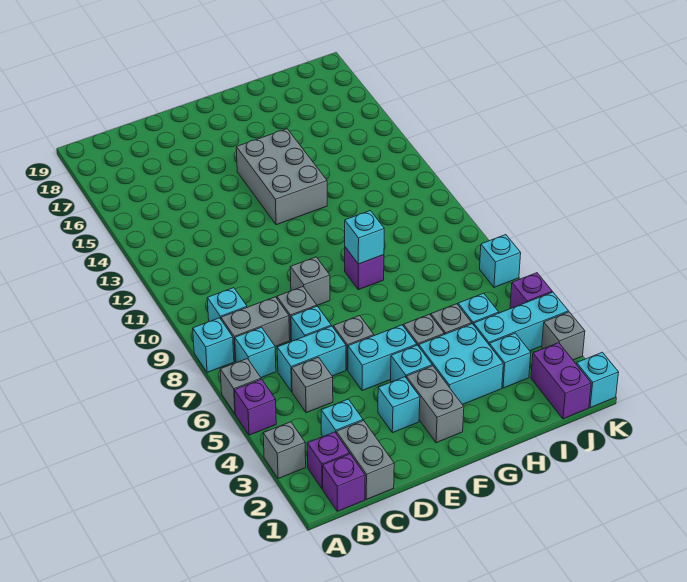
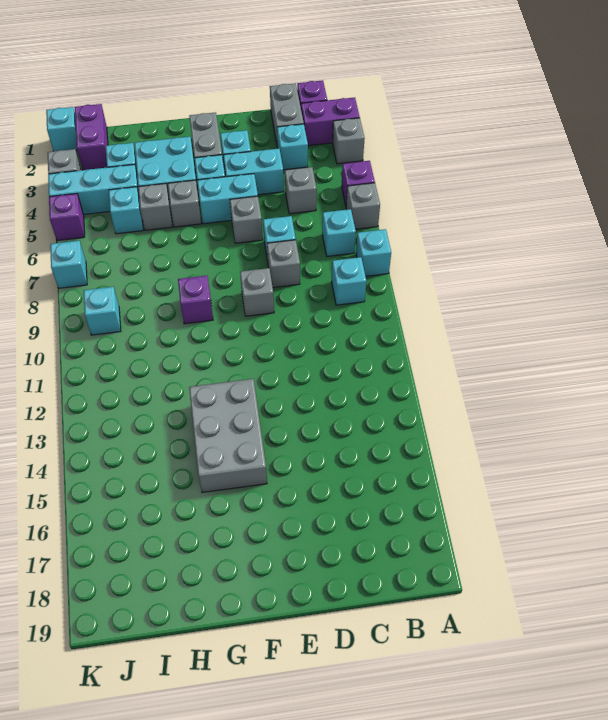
purple 1x1 brick [307,432,350,489] -> purple 1x2 brick [301,98,360,146]
grey 1x2 brick [221,297,290,362] -> none
cyan 1x2 brick [277,326,346,392] -> cyan 1x2 brick moved to [224,149,284,195]
cyan 1x1 brick [345,211,384,264] -> cyan 1x1 brick moved to [84,287,121,335]

